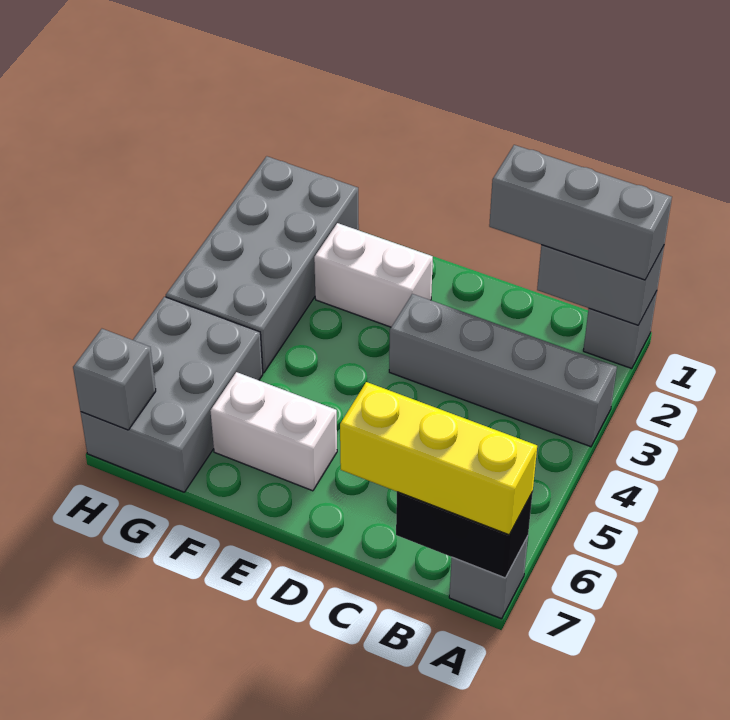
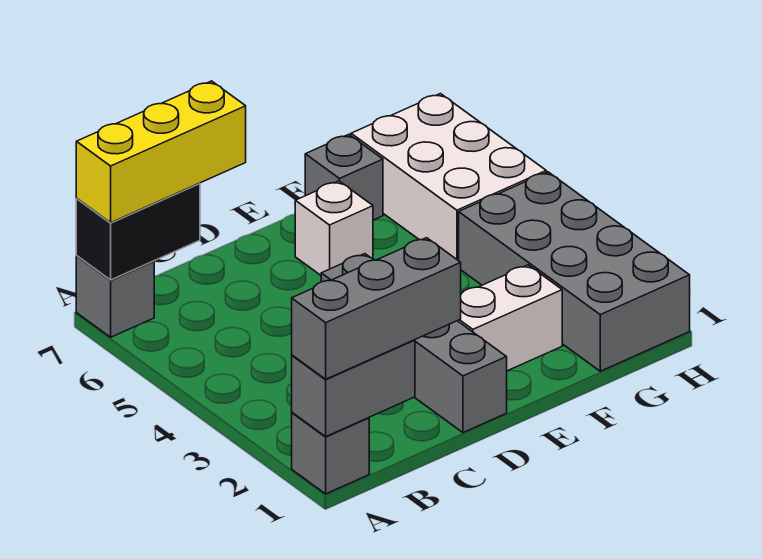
grey 1x4 brick [389,294,617,447] -> grey 1x4 brick turned to [321,254,507,433]
white 1x2 brick [210,372,337,491] -> white 1x1 brick [295,181,373,275]
grey 2x3 brick [81,297,263,492] -> white 2x3 brick [351,94,546,261]
grey 1x1 brick [73,329,156,430] -> grey 1x1 brick moved to [305,134,383,220]

